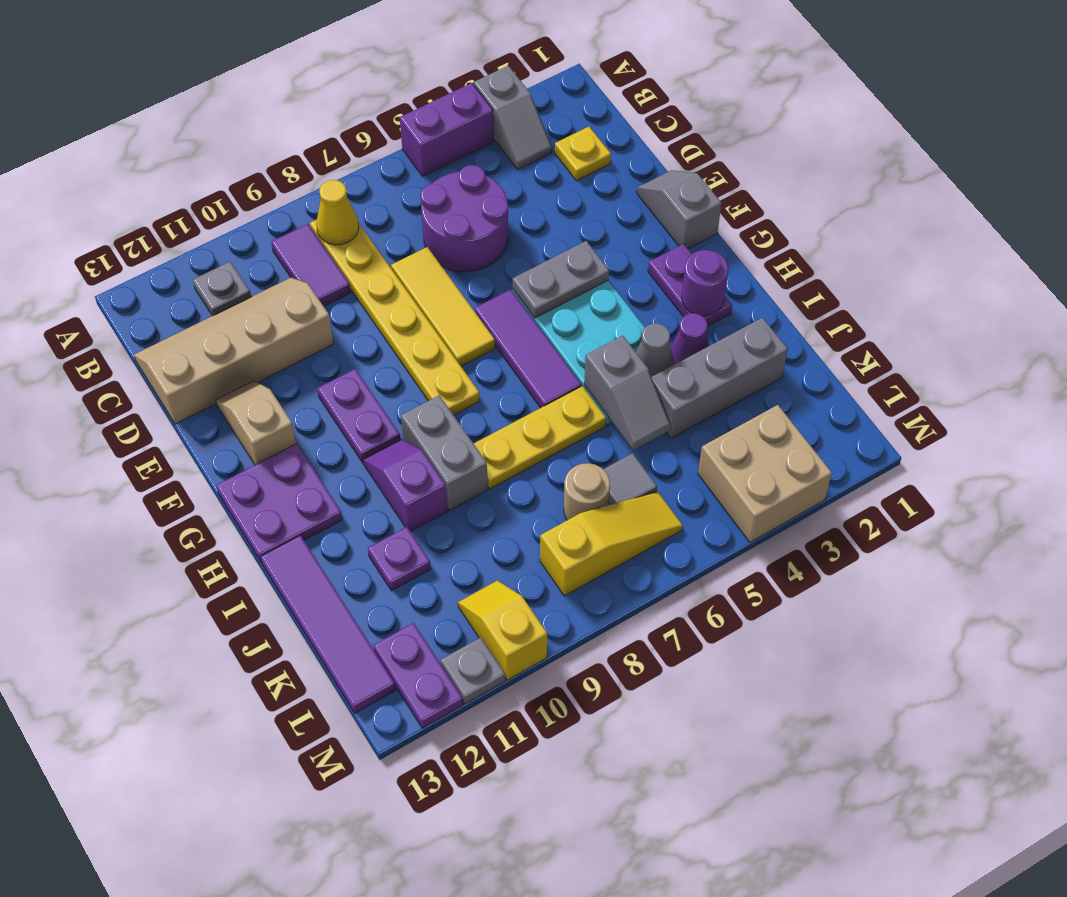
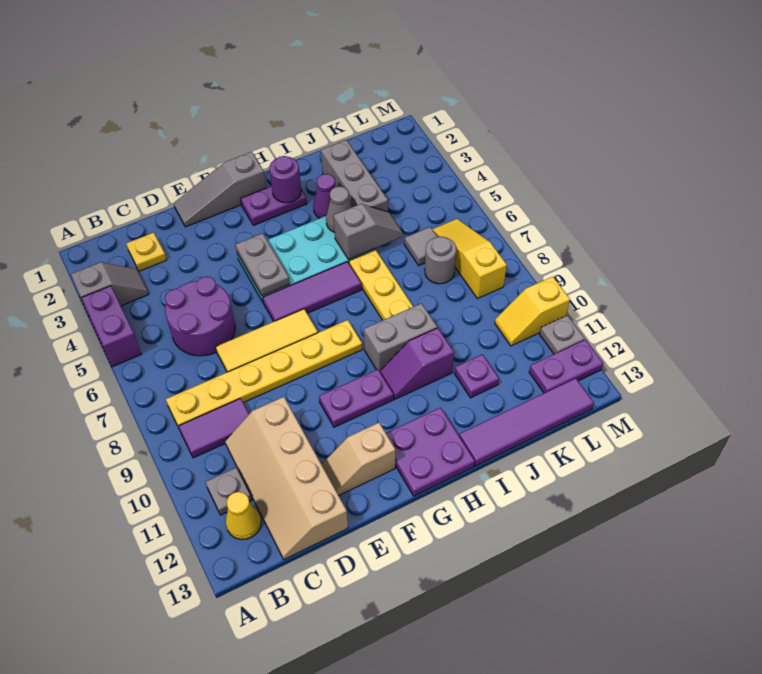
yellow 1x1 cone [317,180,359,245] -> yellow 1x1 cone moved to [226,492,261,539]
grey 1x2 slope [637,170,721,249] -> grey 1x3 slope [174,152,266,227]
tan 1x1 round brick [564,463,610,520] -> grey 1x1 round brick [425,237,456,284]
tan 2x2 brick [698,405,832,542] -> none

